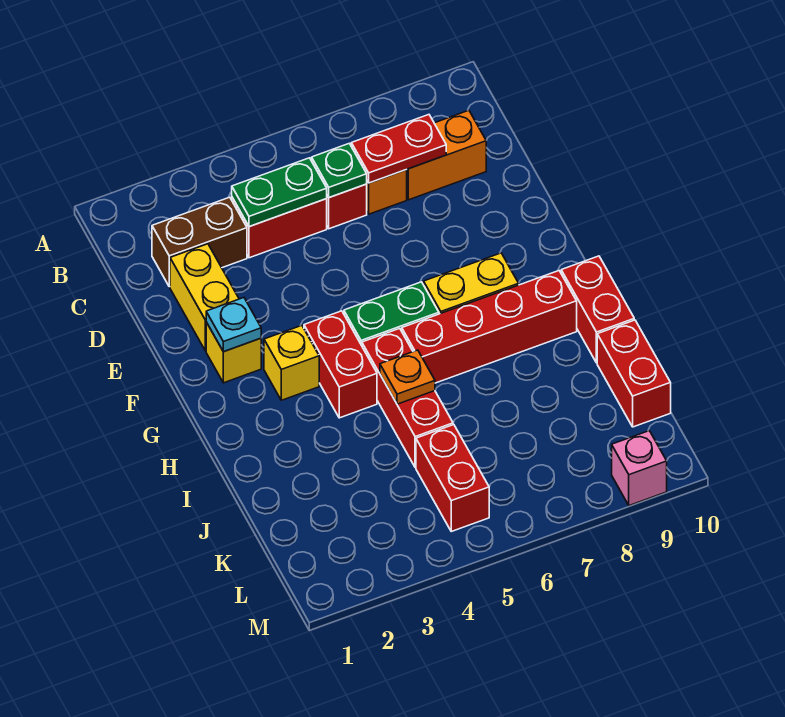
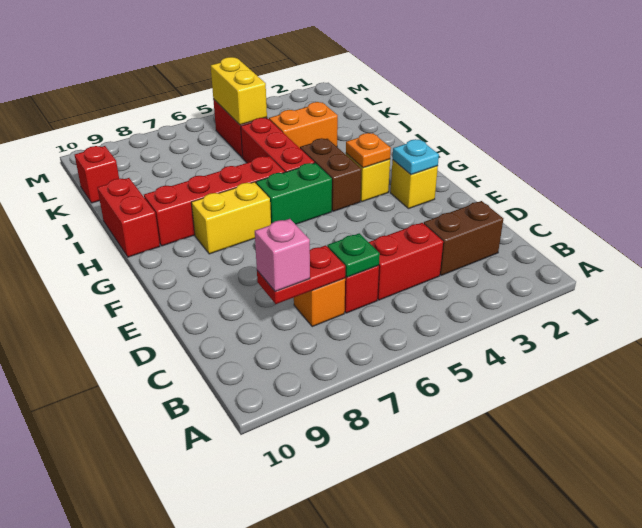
green 1x2 plate [232,158,327,227] -> none
orange 1x2 brick [407,110,486,200] -> orange 1x2 brick moved to [269,102,338,148]
yellow 1x2 brick [170,244,239,351] -> yellow 1x2 brick moved to [211,57,267,125]
red 1x2 brick [304,311,377,418] -> brown 1x2 brick [300,138,361,211]
orange 1x1 plate [380,350,435,404] -> orange 1x1 plate moved to [346,133,391,168]
red 1x2 brick [597,320,671,427] -> red 1x1 brick [75,146,119,203]
pink 1x1 brick [612,431,667,506] -> pink 1x1 brick moved to [255,219,310,292]

